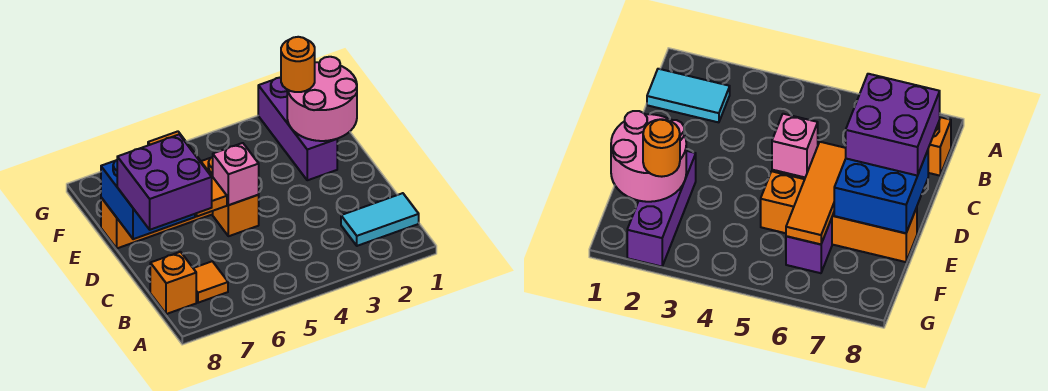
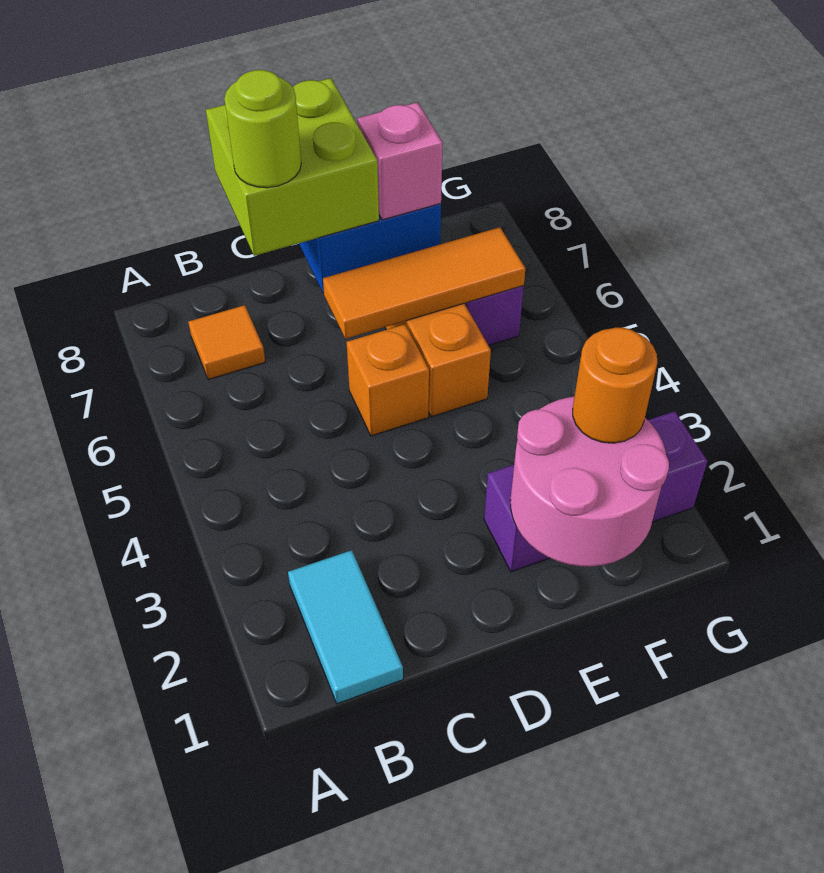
orange 1x1 brick [150,252,196,314] -> none
purple 2x2 brick [117,135,212,230] -> lime 2x2 brick [206,78,379,256]
none -> lime 1x1 round brick [224,70,301,188]
pink 1x1 brick [213,143,259,205] -> pink 1x1 brick moved to [357,102,443,220]

